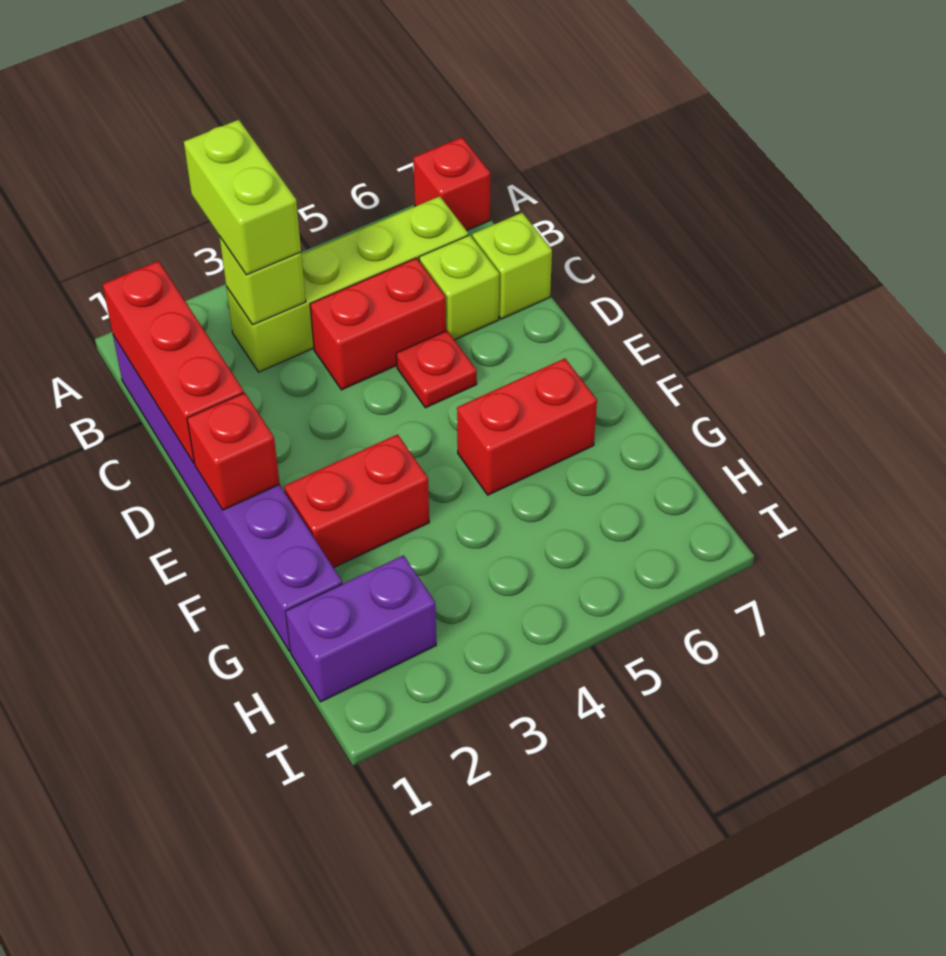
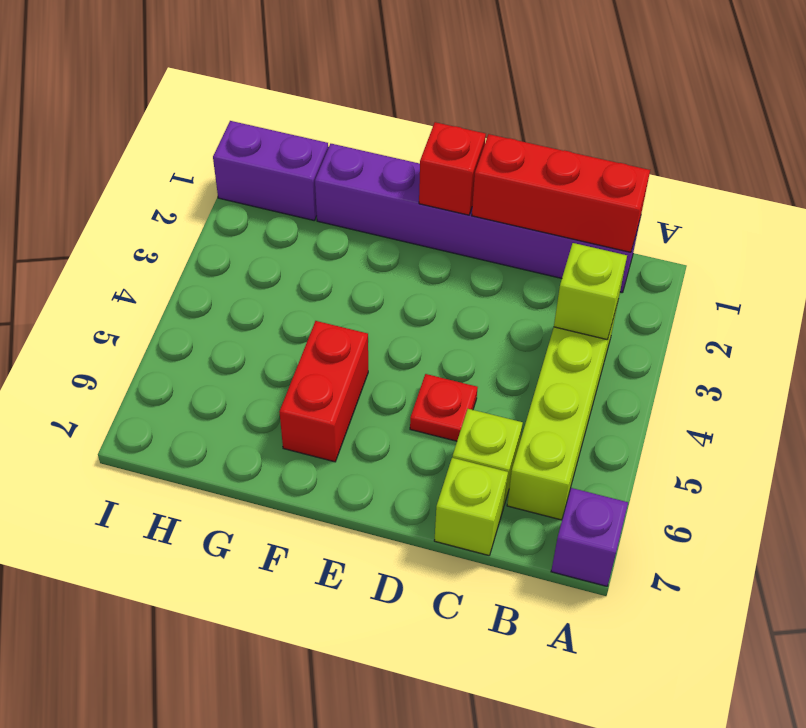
lime 1x2 brick [184,120,301,275] -> none
red 1x1 brick [413,137,490,231] -> purple 1x1 brick [551,488,628,586]
red 1x2 brick [310,258,446,390] -> none
red 1x2 brick [284,434,429,568] -> none
purple 1x2 brick [286,555,436,702] -> purple 1x2 brick turned to [213,121,328,221]

